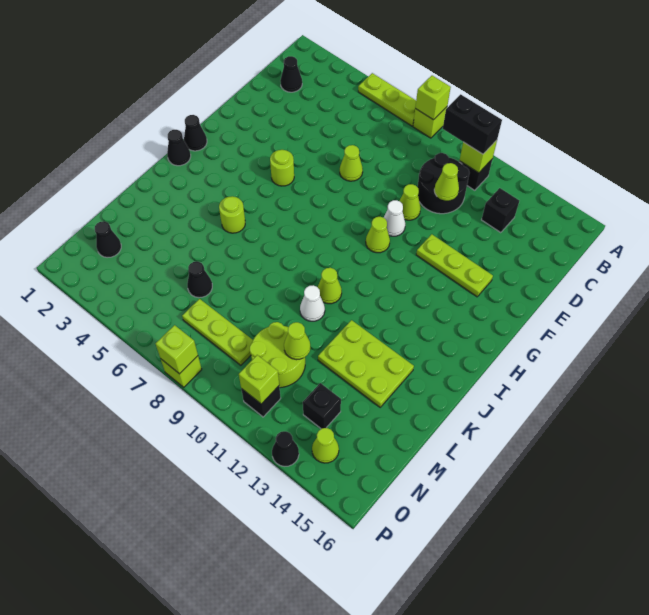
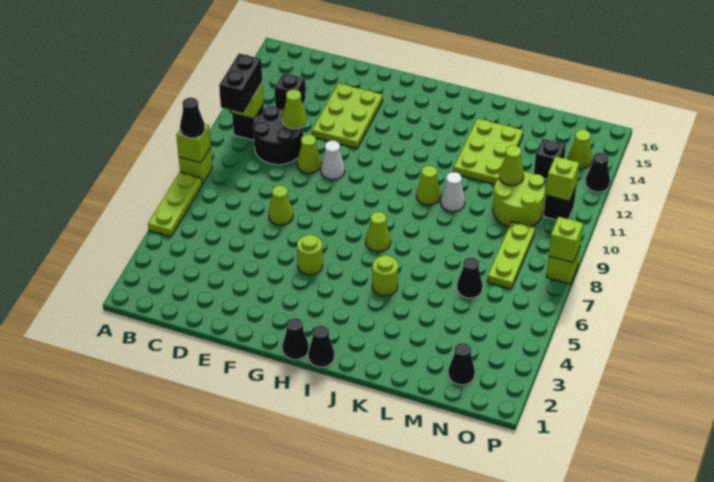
black 1x1 cone [280,56,302,92] -> black 1x1 cone moved to [180,98,205,138]
lime 1x3 plate [416,234,493,297] -> lime 2x3 plate [312,83,383,149]
lime 1x1 cone [366,217,390,253] -> lime 1x1 cone moved to [366,212,391,252]

